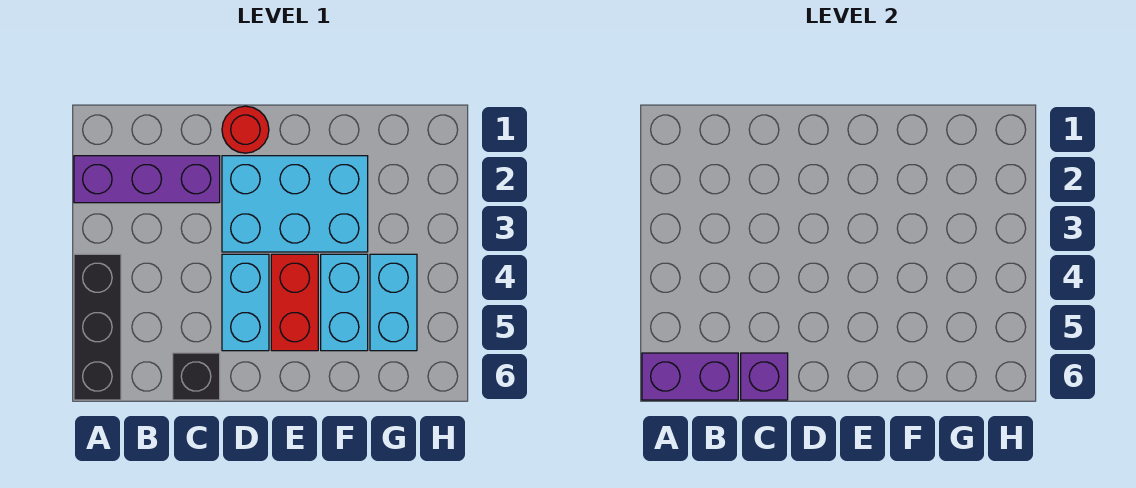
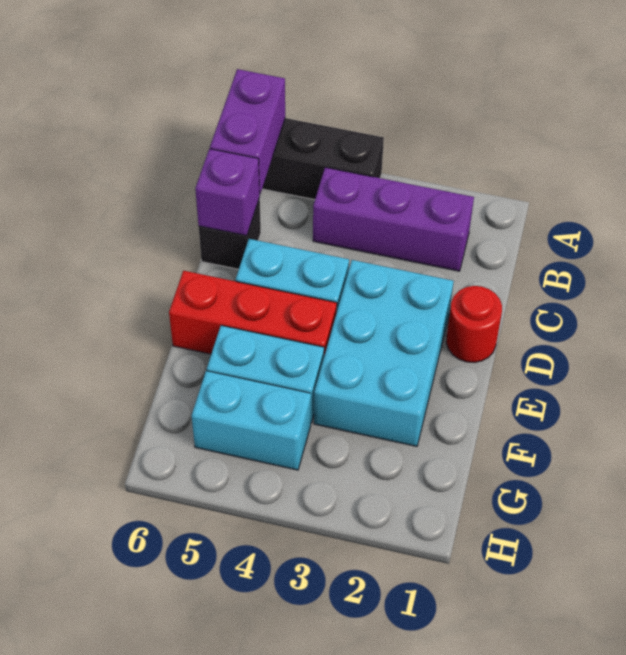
purple 1x3 brick [74,156,220,203] -> purple 1x3 brick turned to [313,167,474,271]
red 1x2 brick [271,254,318,351] -> red 1x3 brick [169,271,337,356]

